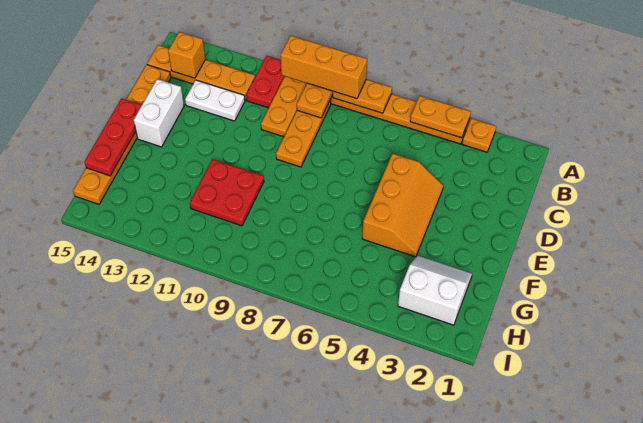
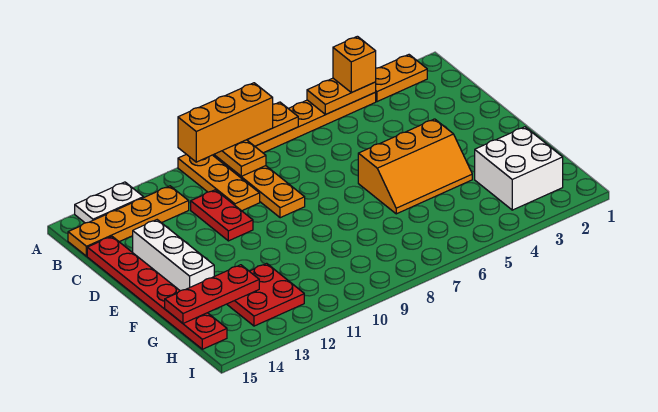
orange 1x1 plate [462,118,496,152] -> orange 1x2 plate [376,55,427,102]
red 1x2 plate [246,56,285,108] -> red 1x2 plate moved to [191,190,253,241]
orange 1x1 brick [168,32,205,78] -> orange 1x1 brick moved to [333,36,376,93]
white 1x2 plate [185,80,245,121] -> white 1x2 plate moved to [75,182,143,223]
orange 1x6 plate [73,65,171,204] -> red 1x6 plate [87,236,227,349]
orange 2x3 slope [362,154,444,257] -> orange 2x3 slope turned to [358,119,472,214]
white 1x2 brick [134,79,184,147] -> white 1x3 brick [133,220,214,291]
red 1x3 plate [84,99,142,176] -> red 1x3 plate turned to [165,265,259,323]
red 2x2 plate [190,159,264,226] -> red 2x2 plate moved to [227,263,304,326]
white 2x2 slope [398,256,472,325] -> white 2x2 brick [475,127,563,210]

